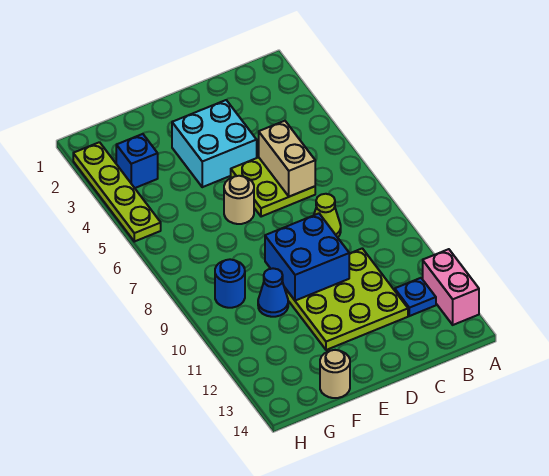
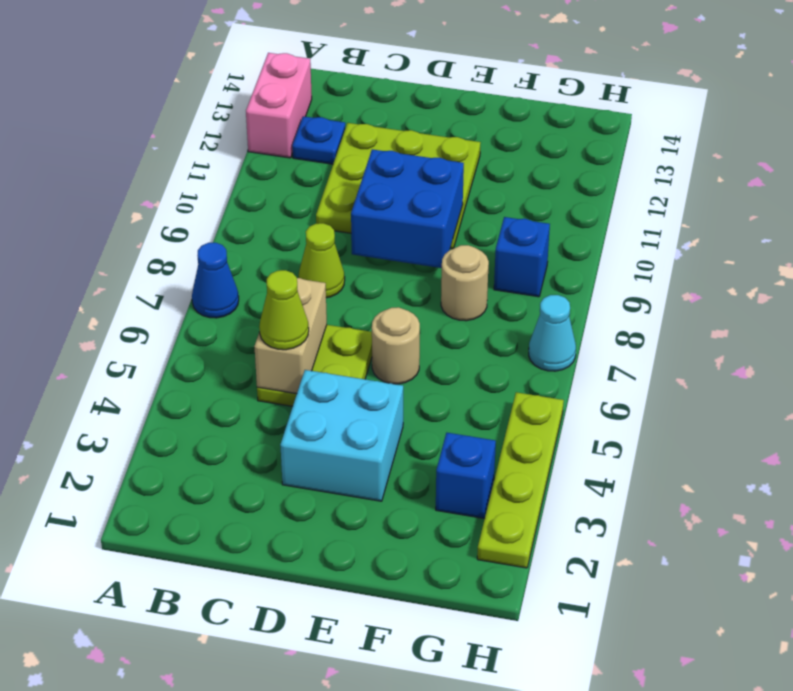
none -> lime 1x1 cone [259,270,309,350]
blue 1x1 cone [258,268,288,317] -> blue 1x1 cone moved to [192,243,239,318]
tan 1x1 round brick [320,350,350,398] -> tan 1x1 round brick moved to [441,245,489,321]
blue 1x1 round brick [215,259,245,308] -> blue 1x1 brick [494,217,550,297]
none -> cyan 1x1 cone [529,295,576,371]

